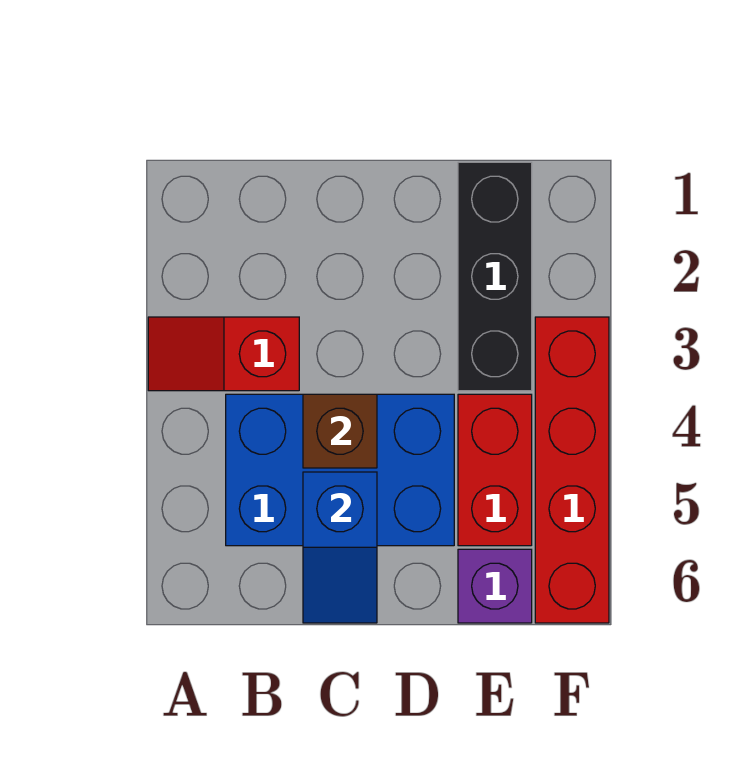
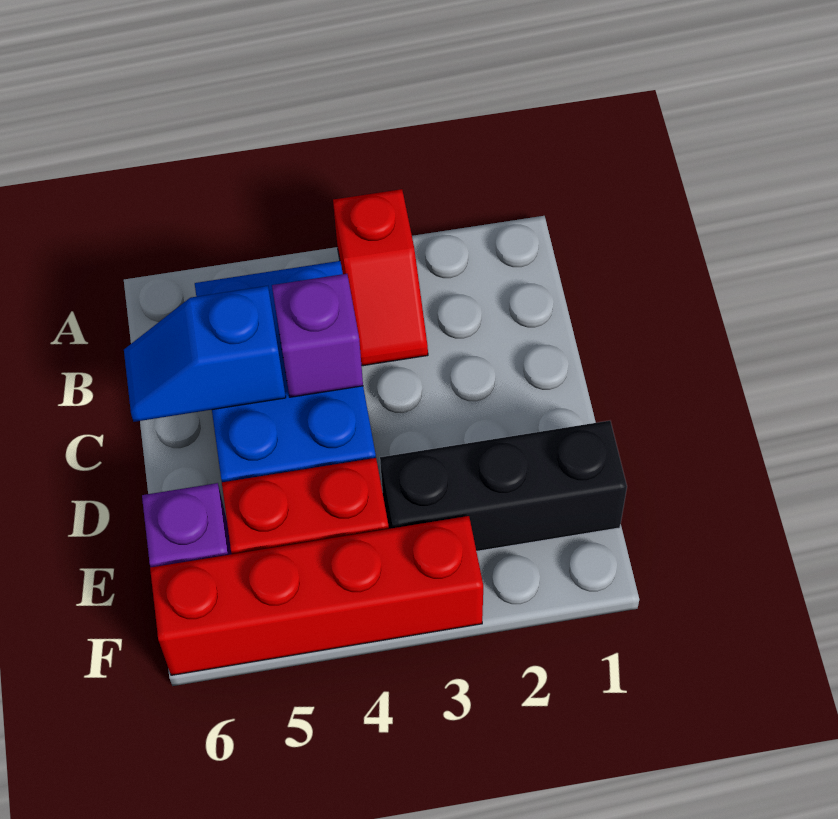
red 1x2 slope [148,317,299,391] -> red 1x2 slope turned to [333,189,428,366]
brown 1x1 brick [303,394,377,468] -> purple 1x1 brick [272,274,363,397]

